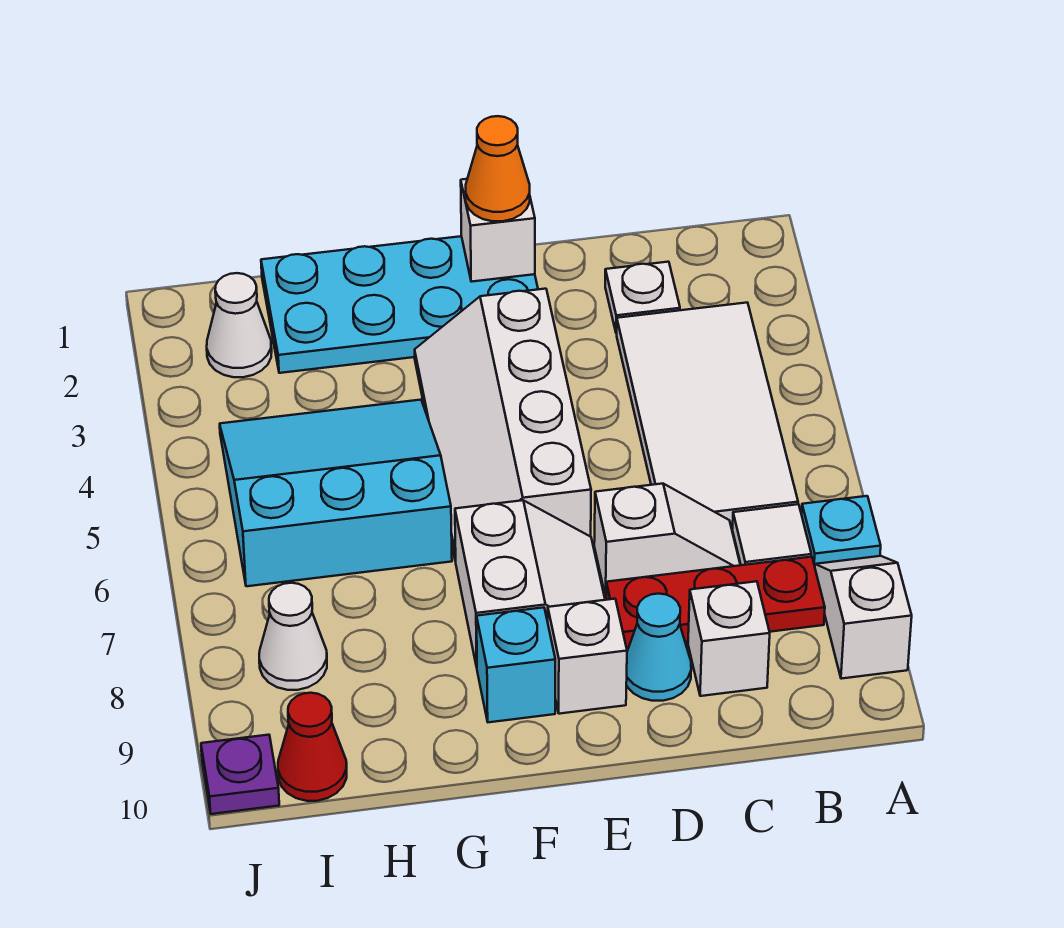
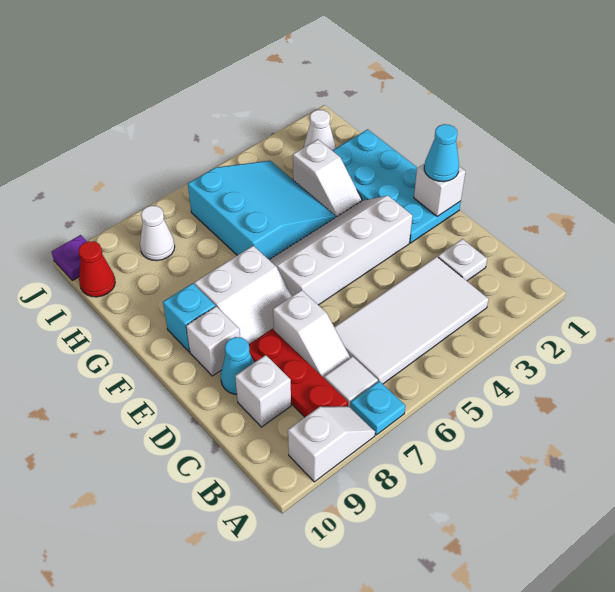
orange 1x1 cone [466,116,530,221] -> cyan 1x1 cone [424,124,459,182]
none -> white 1x2 slope [293,139,362,217]

